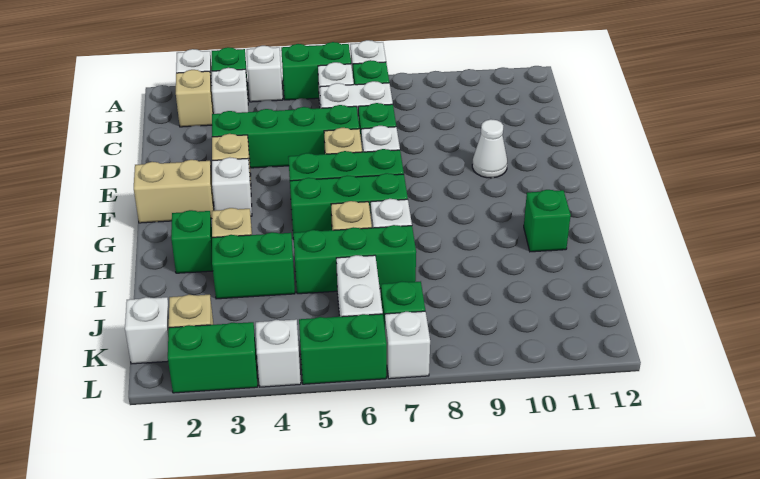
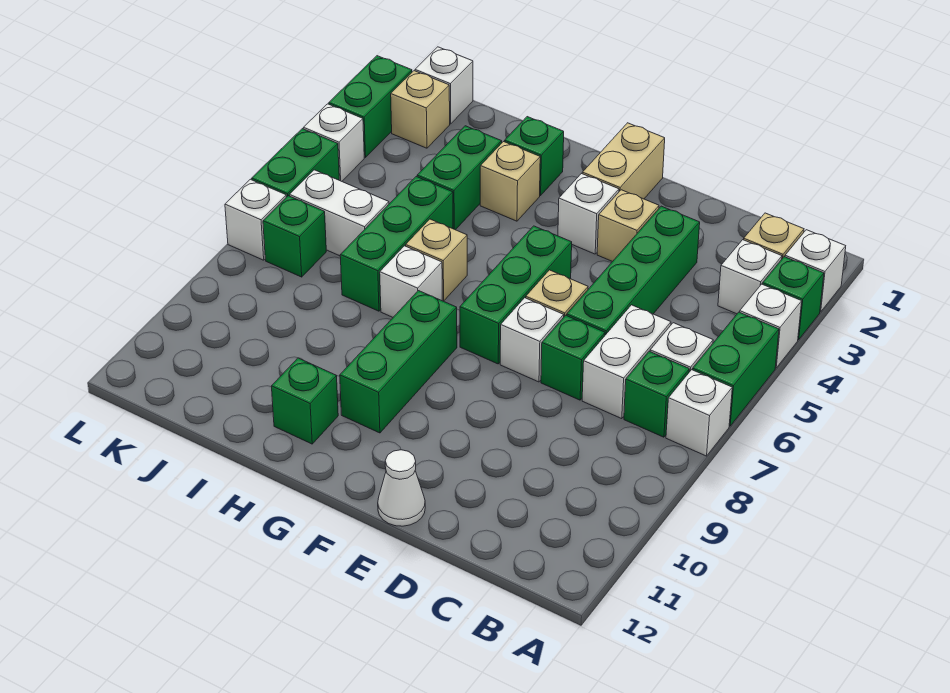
white 1x1 cone [472,119,507,178] -> white 1x1 cone moved to [378,450,425,526]
green 1x3 brick [290,173,408,239] -> green 1x3 brick moved to [340,291,457,433]

